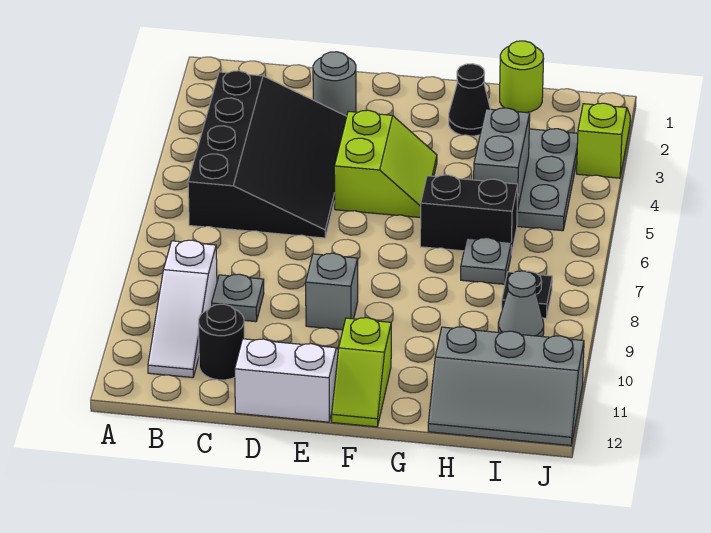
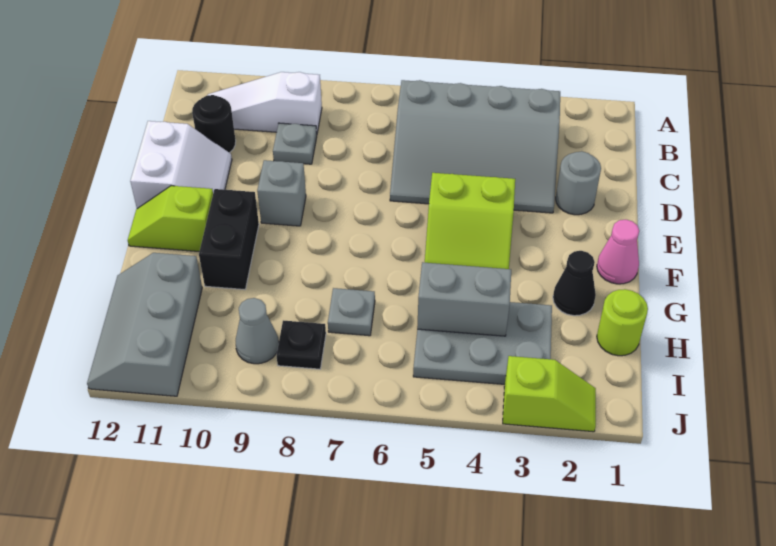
black 3x4 slope [188,71,347,238] -> grey 3x4 slope [390,80,560,213]
none -> pink 1x1 cone [597,220,639,284]
black 1x2 brick [420,175,518,253] -> black 1x2 brick moved to [199,189,259,290]

